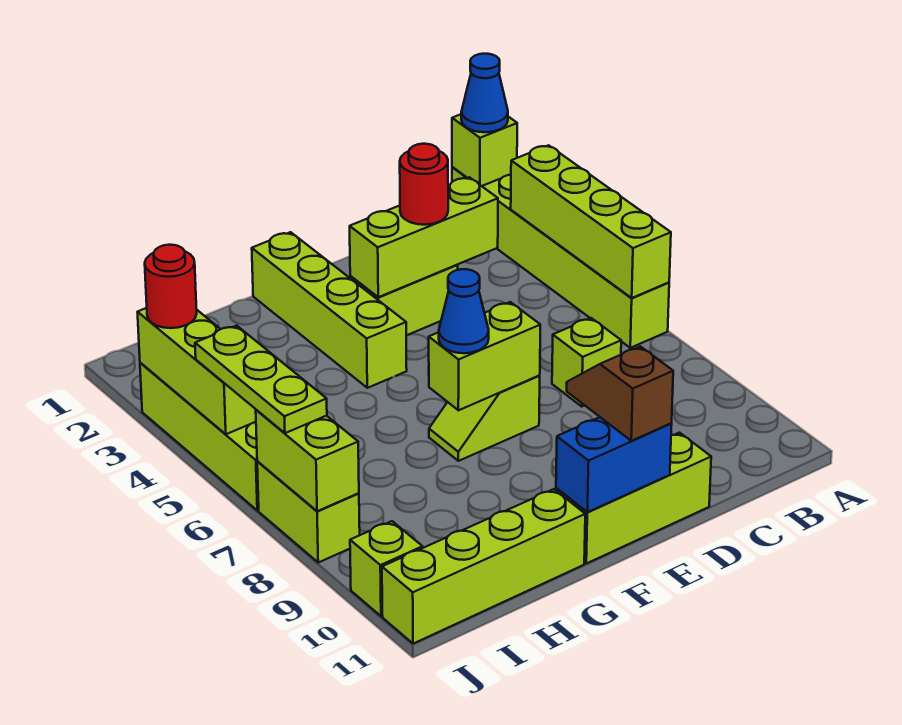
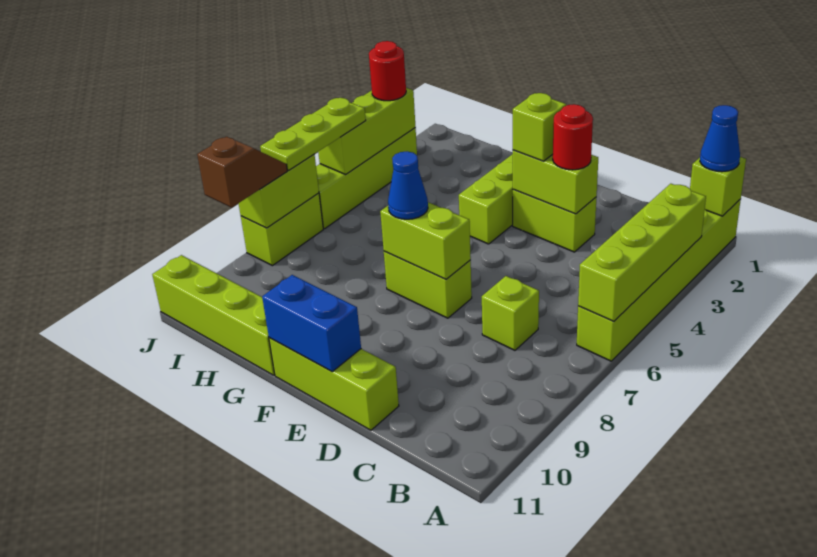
lime 1x3 brick [350,177,498,297] -> lime 1x2 brick [513,150,598,214]
lime 1x2 slope [429,375,540,461] -> lime 1x2 brick [384,251,472,318]
brown 1x2 slope [567,346,673,441] -> brown 1x2 slope moved to [197,137,287,208]
lime 1x1 brick [350,521,423,616] -> lime 1x1 brick moved to [513,93,566,161]

